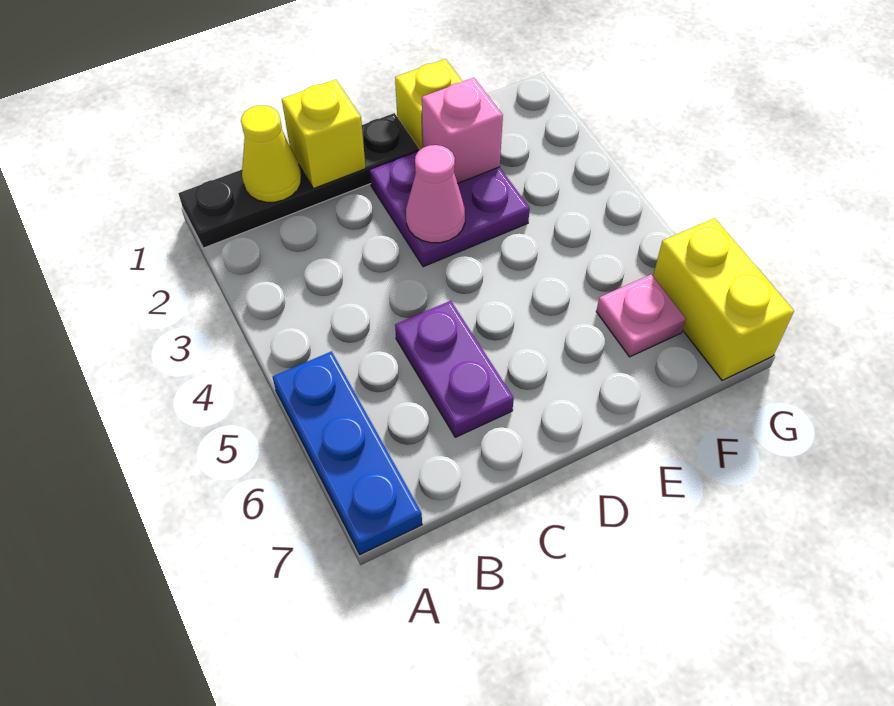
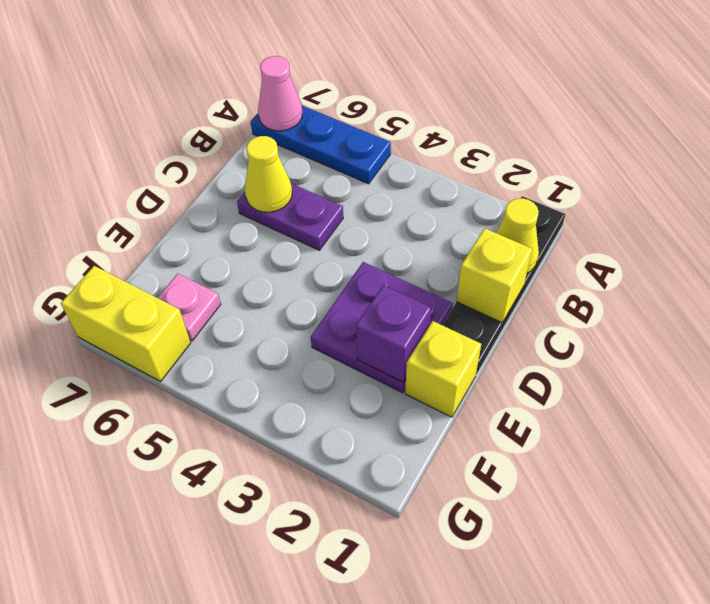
none -> yellow 1x1 cone [245,136,292,212]
pink 1x1 cone [406,145,465,243] -> pink 1x1 cone moved to [258,56,302,131]
pink 1x1 brick [422,78,503,183] -> purple 1x1 brick [356,285,431,382]

